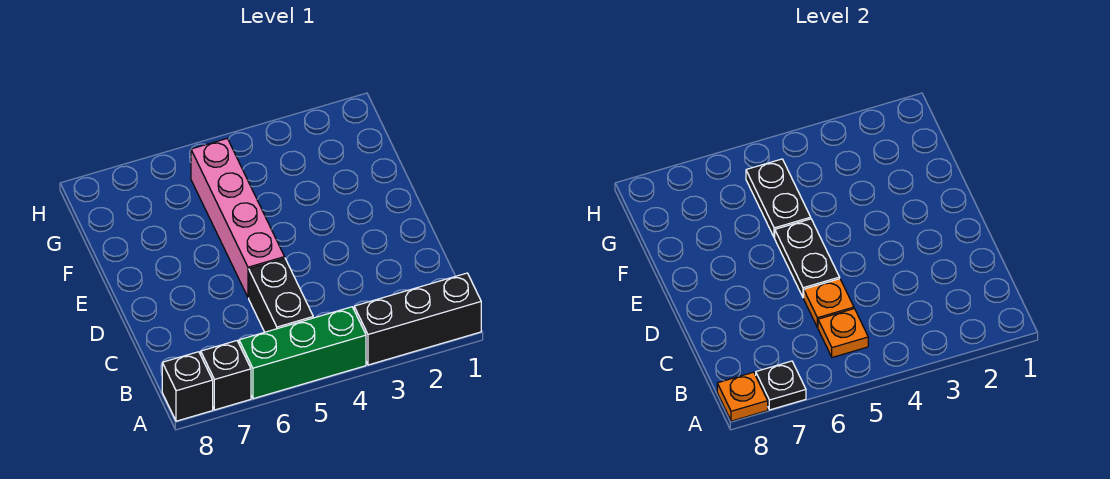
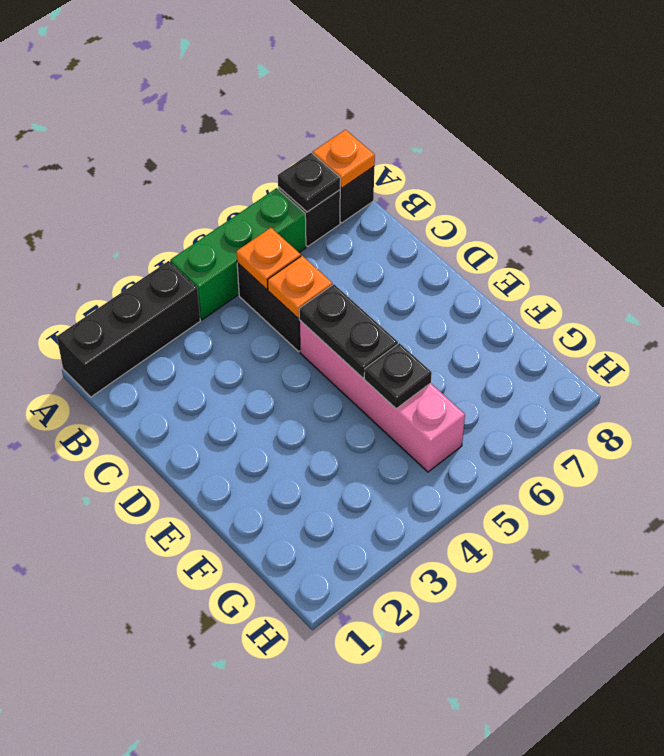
black 1x2 plate [746,159,811,238] -> black 1x1 plate [364,343,432,409]

